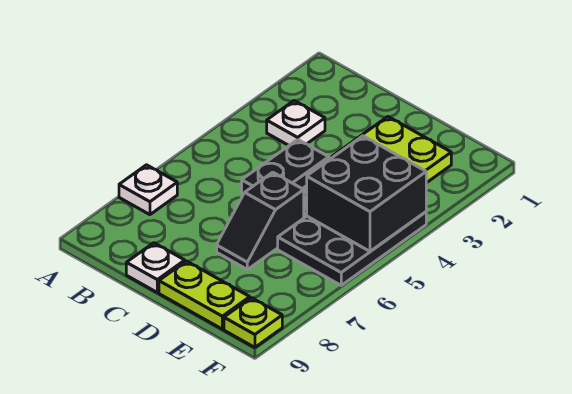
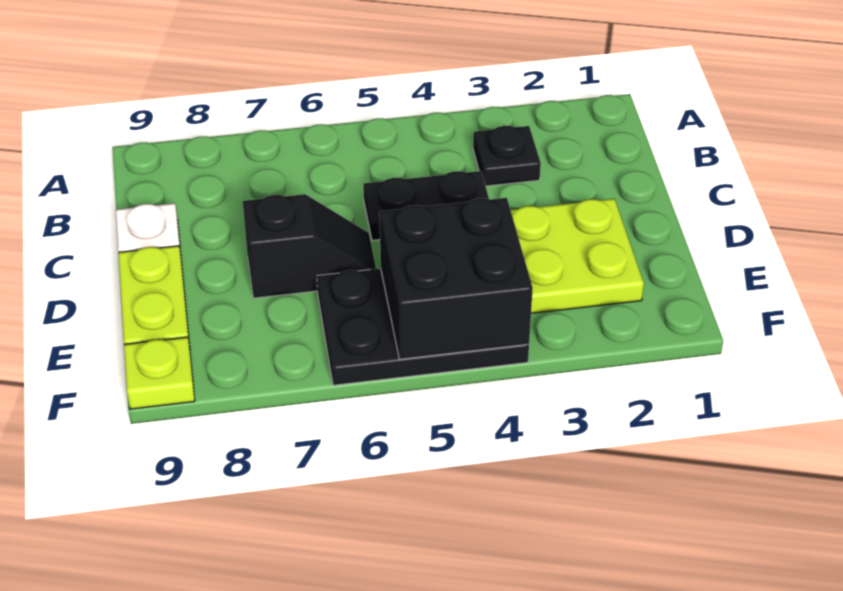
white 1x1 plate [119,165,177,215] -> none
white 1x1 plate [267,101,325,145] -> black 1x1 plate [473,126,541,186]
black 1x2 slope [217,172,304,269] -> black 1x2 slope turned to [243,194,376,298]

